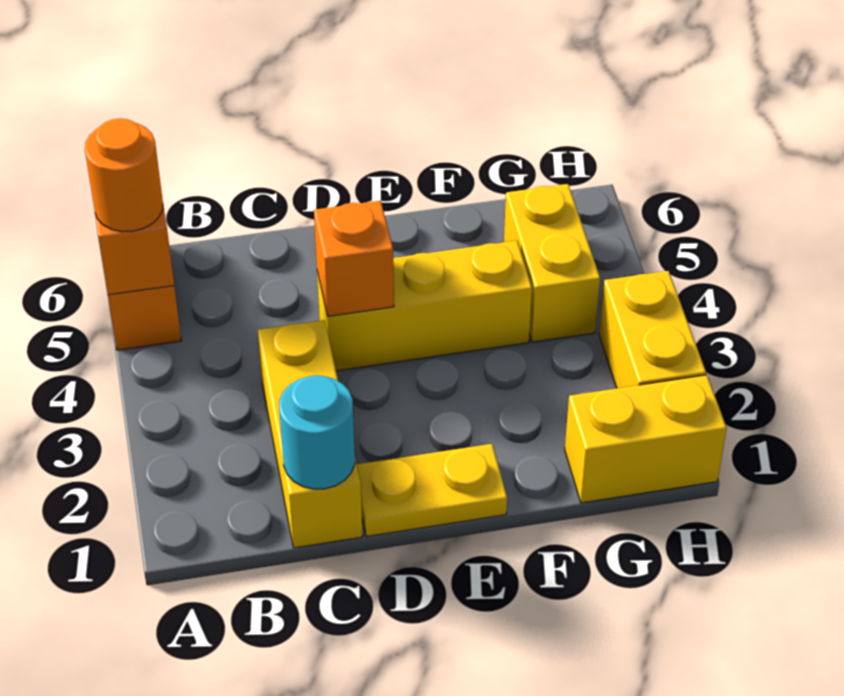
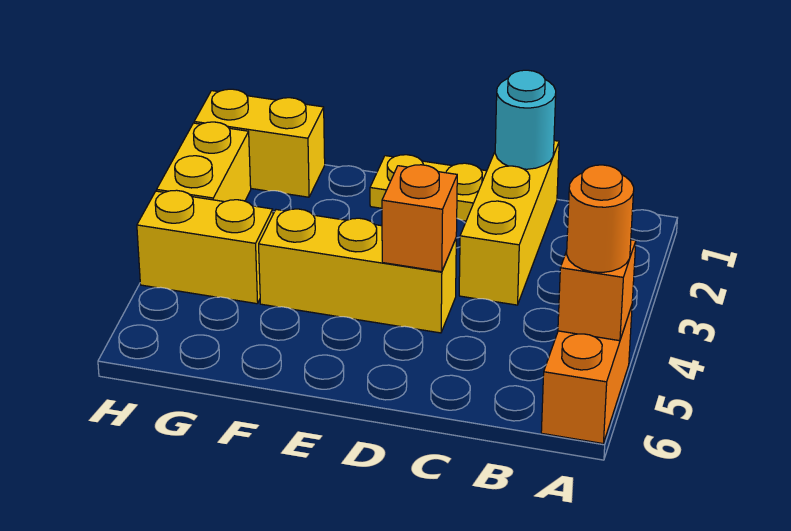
yellow 1x2 brick [504,184,600,342] -> yellow 1x2 brick turned to [137,190,273,304]

